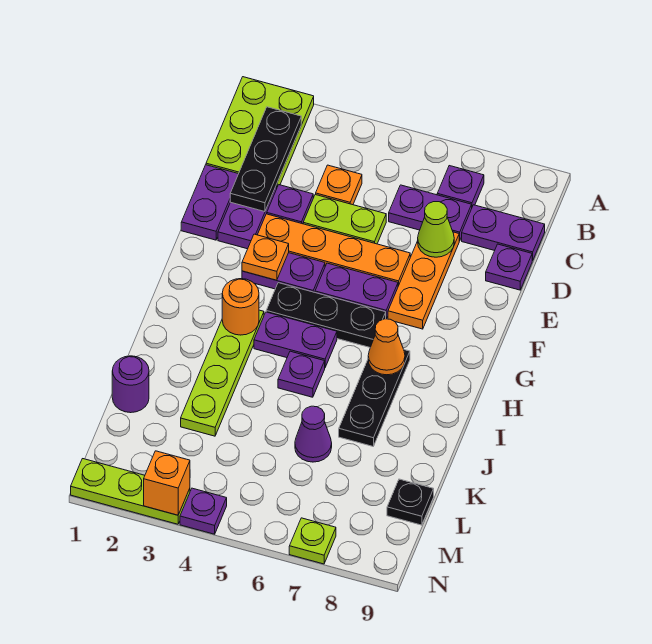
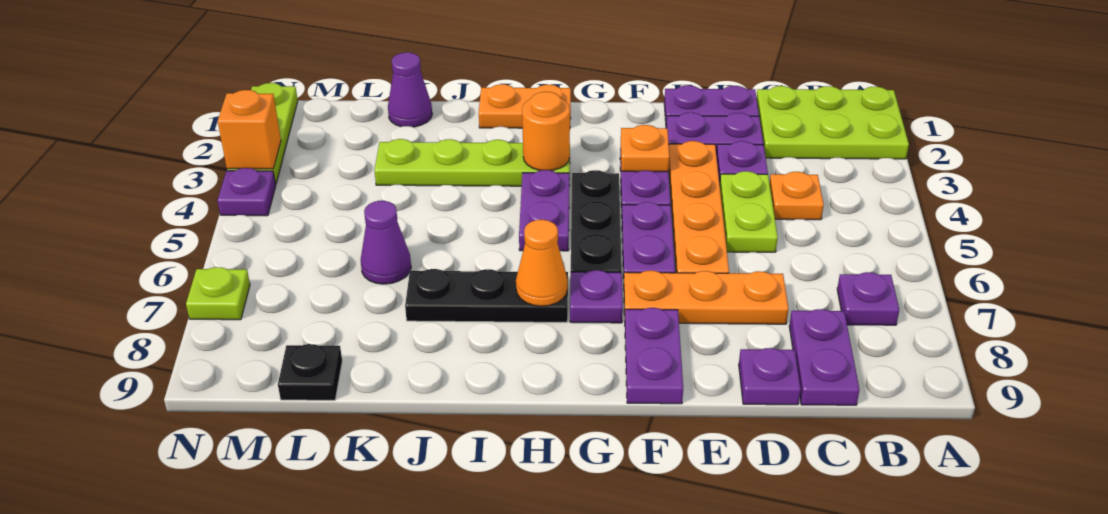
black 1x3 plate [230,107,301,212] -> none
purple 1x2 plate [389,185,472,241] -> purple 1x2 plate moved to [625,308,683,404]
lime 1x1 cone [418,202,454,257] -> none
none -> orange 1x2 plate [479,84,571,128]
purple 1x1 plate [278,351,325,397] -> purple 1x1 plate moved to [570,270,623,323]
purple 1x1 round brick [112,356,149,413] -> purple 1x1 cone [388,52,432,127]

